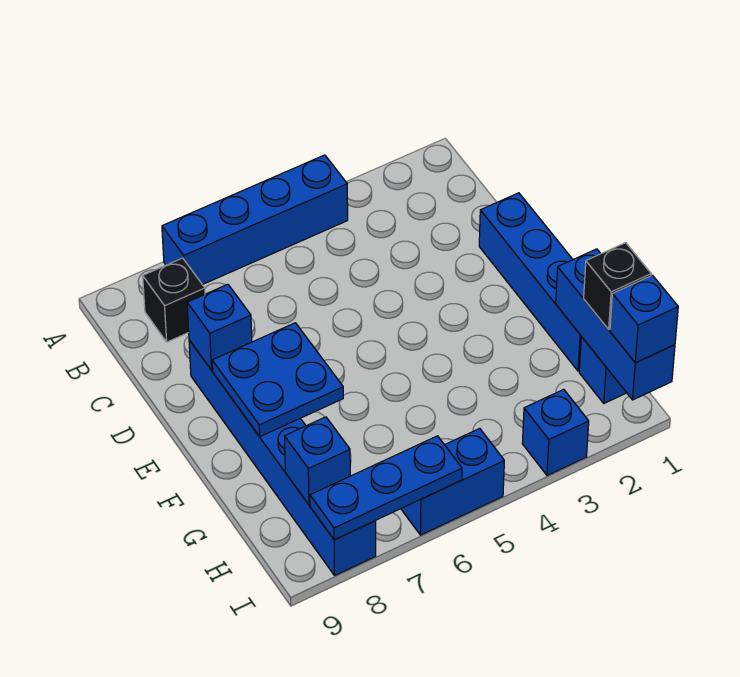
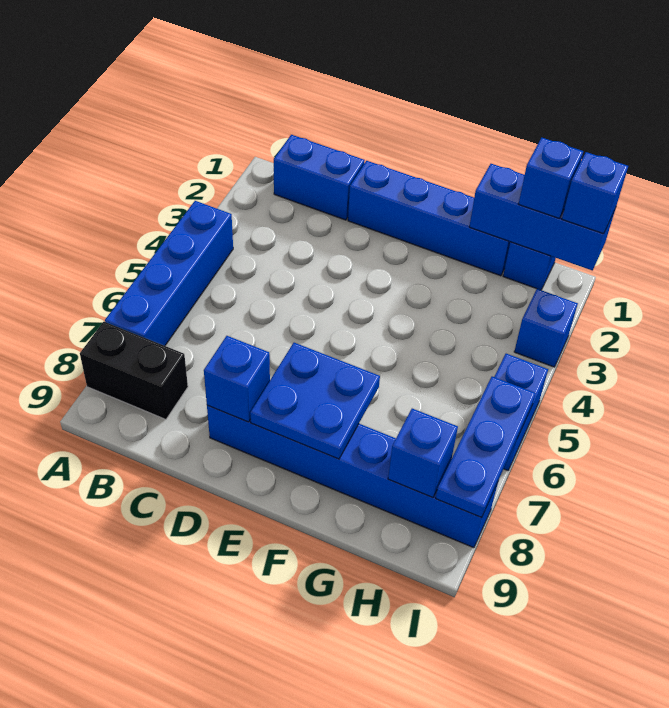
none -> blue 1x2 brick [274,135,365,220]
black 1x1 brick [143,258,205,342] -> black 1x2 brick [80,322,188,419]
black 1x1 brick [584,243,651,329] -> blue 1x1 brick [519,138,583,219]

